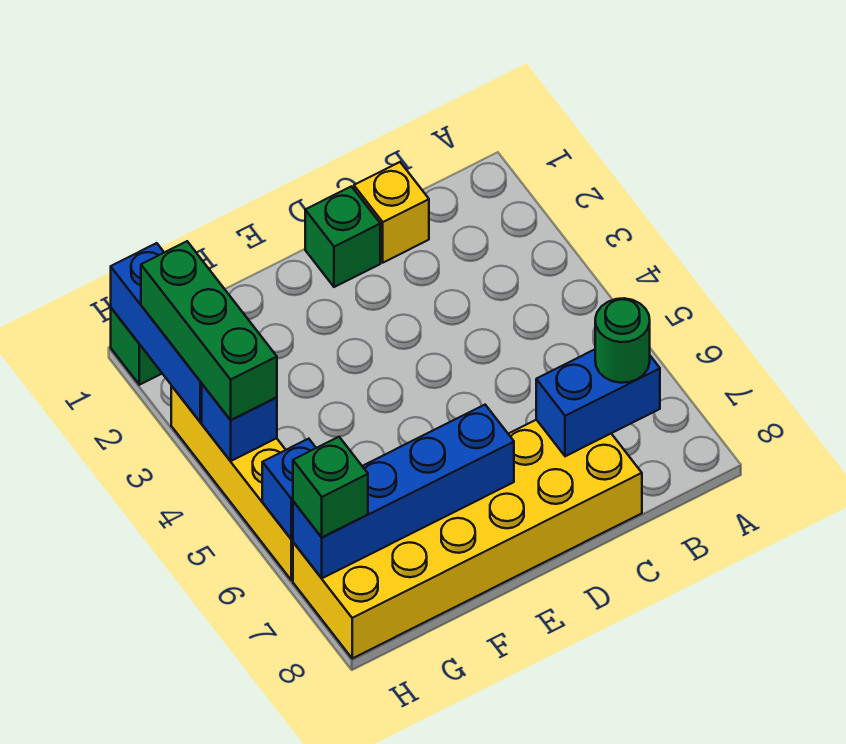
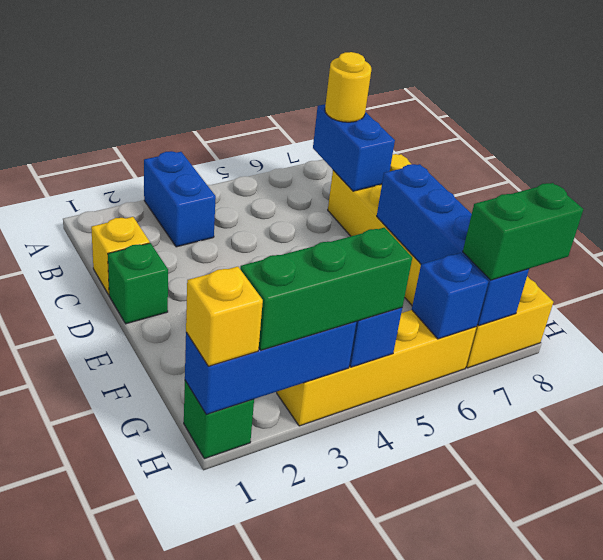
none -> blue 1x2 brick [144,151,216,247]
green 1x1 round brick [595,298,650,383] -> yellow 1x1 round brick [325,52,371,122]
none -> yellow 1x1 brick [186,267,263,366]
green 1x1 brick [293,437,368,537] -> green 1x2 brick [463,183,583,280]

